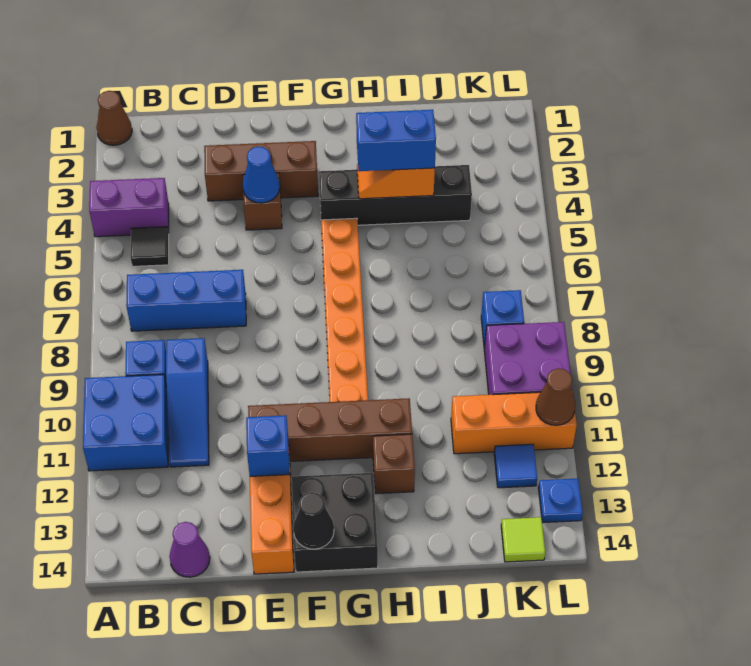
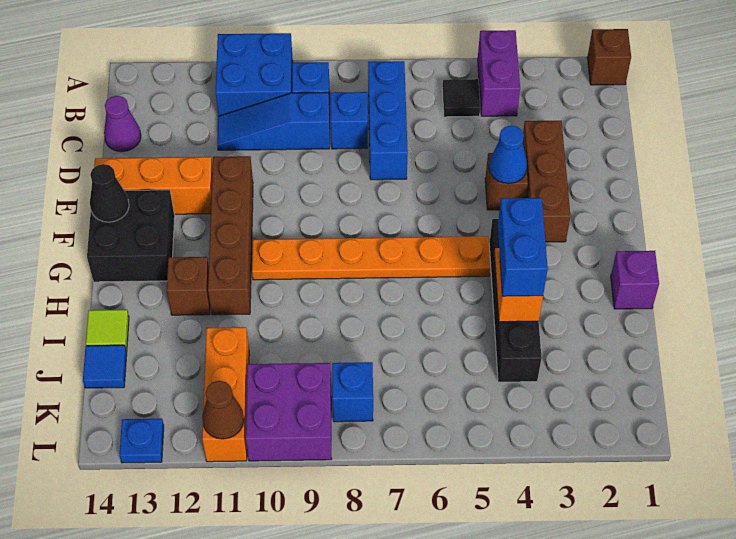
brown 1x1 cone [96,91,132,145] -> brown 1x1 brick [587,29,631,85]
blue 1x1 brick [246,415,290,476] -> blue 1x1 brick moved to [331,92,368,149]
none -> purple 1x1 brick [611,251,659,309]
blue 1x1 tile [494,444,537,488] -> blue 1x1 tile moved to [83,345,127,388]
lime 1x1 tile [501,517,545,562] -> lime 1x1 tile moved to [86,310,129,351]

